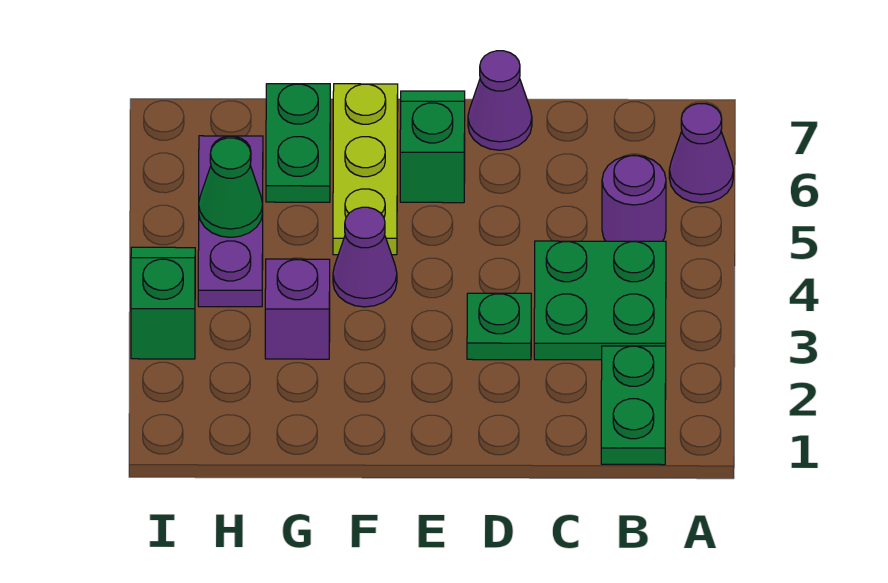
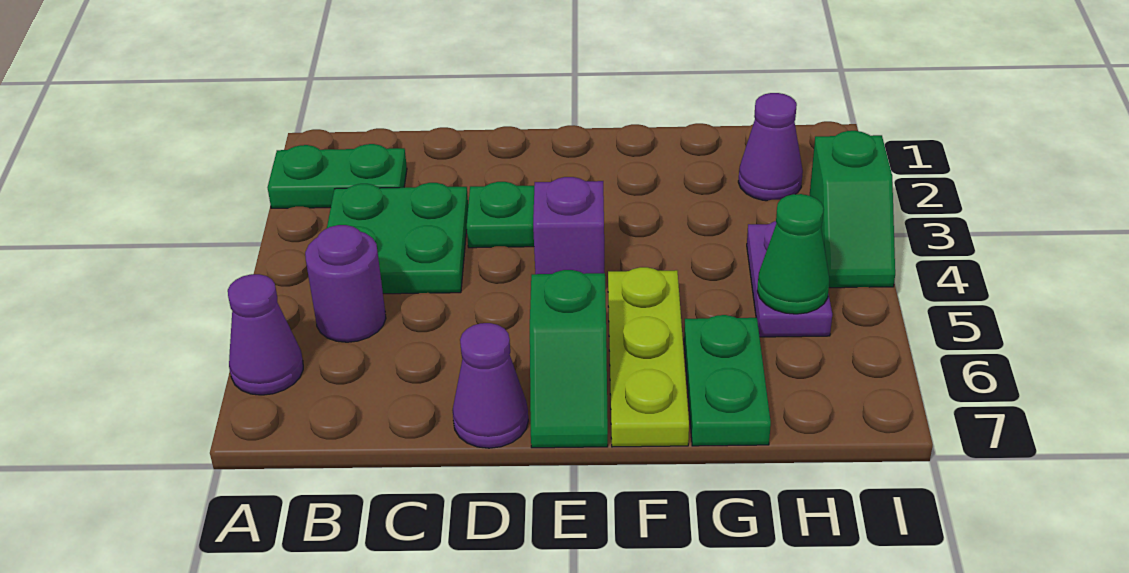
green 1x2 plate [601,346,666,465] -> green 1x2 plate turned to [268,144,407,208]
purple 1x1 cone [333,207,397,307] -> purple 1x1 cone moved to [738,93,803,201]
purple 1x1 brick [265,259,330,359] -> purple 1x1 brick moved to [533,177,605,274]
purple 1x3 plate [198,136,263,307] -> purple 1x2 plate [747,221,832,337]

